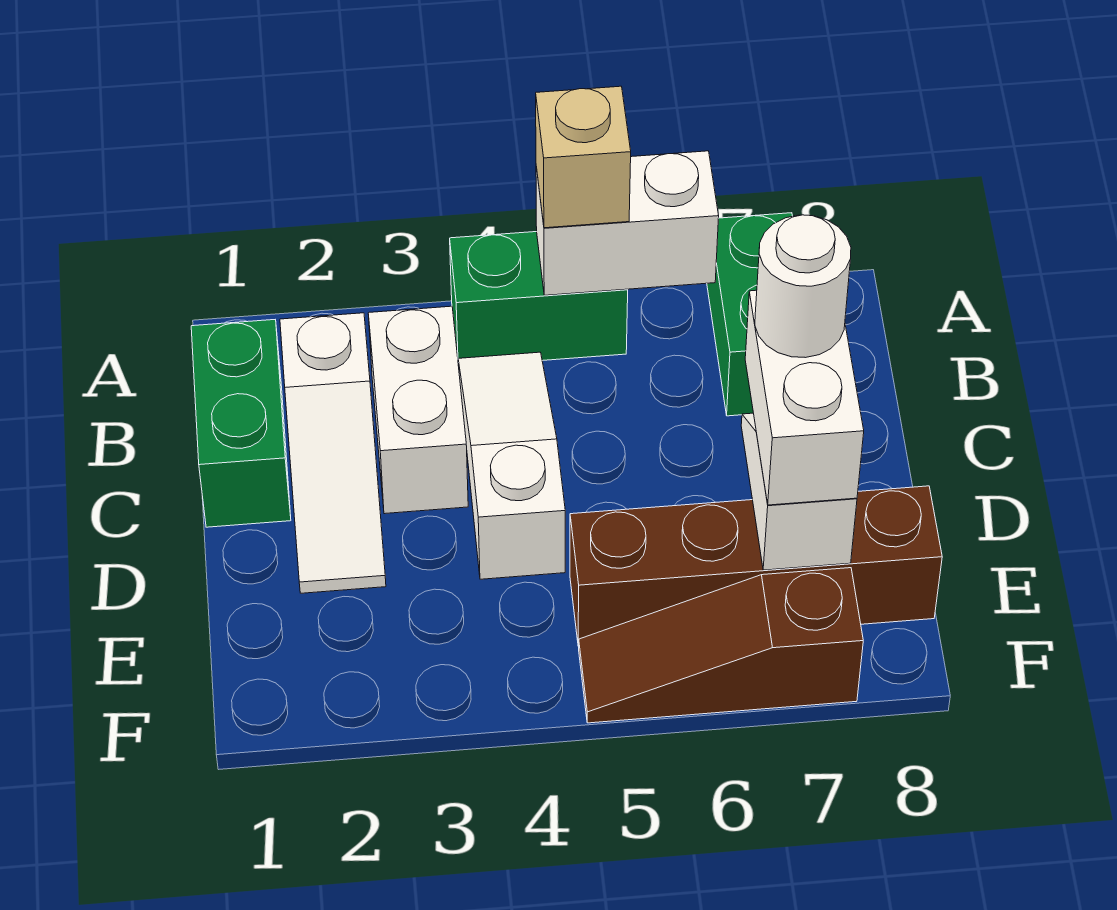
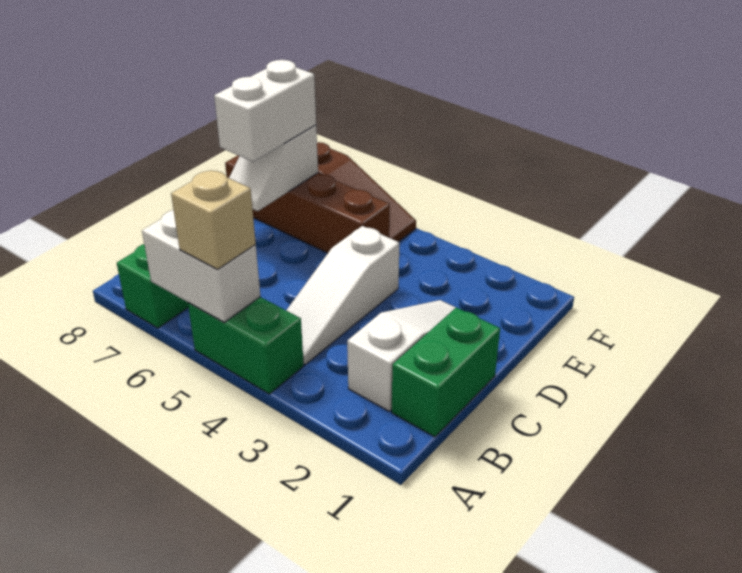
white 1x2 brick [368,306,468,514] -> none
white 1x1 round brick [755,215,851,358] -> none

